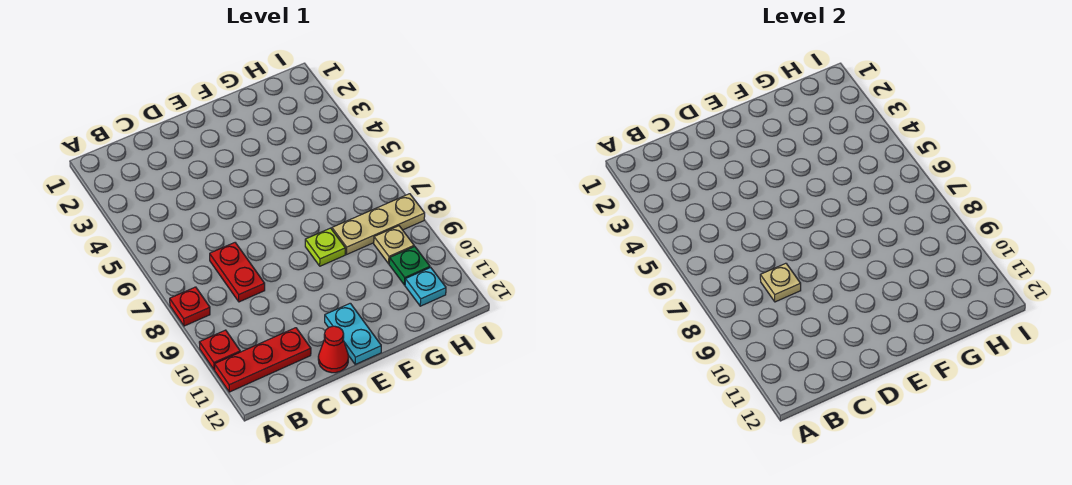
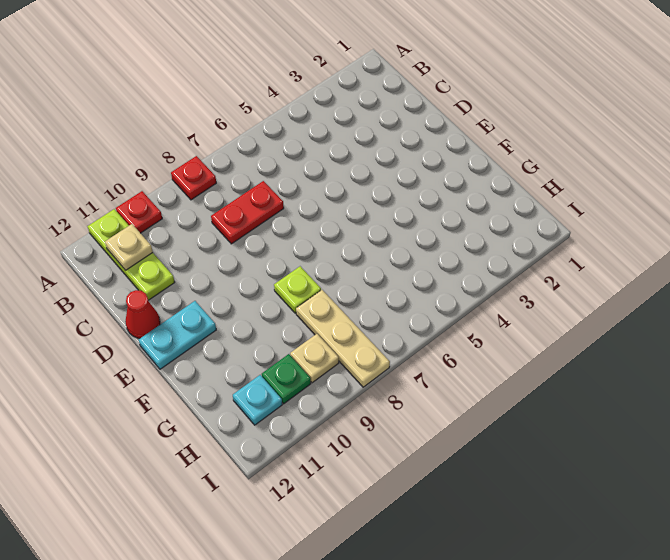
red 1x3 plate [215,328,311,392] -> lime 1x3 plate [88,209,175,300]
tan 1x1 plate [760,263,801,302] -> tan 1x1 plate moved to [105,224,153,270]

